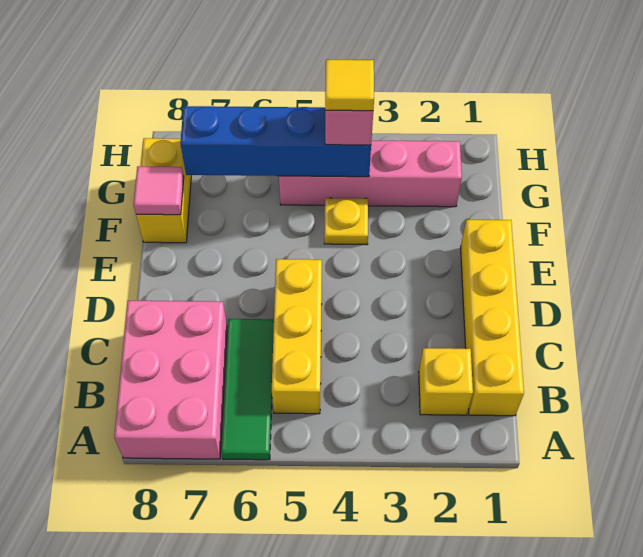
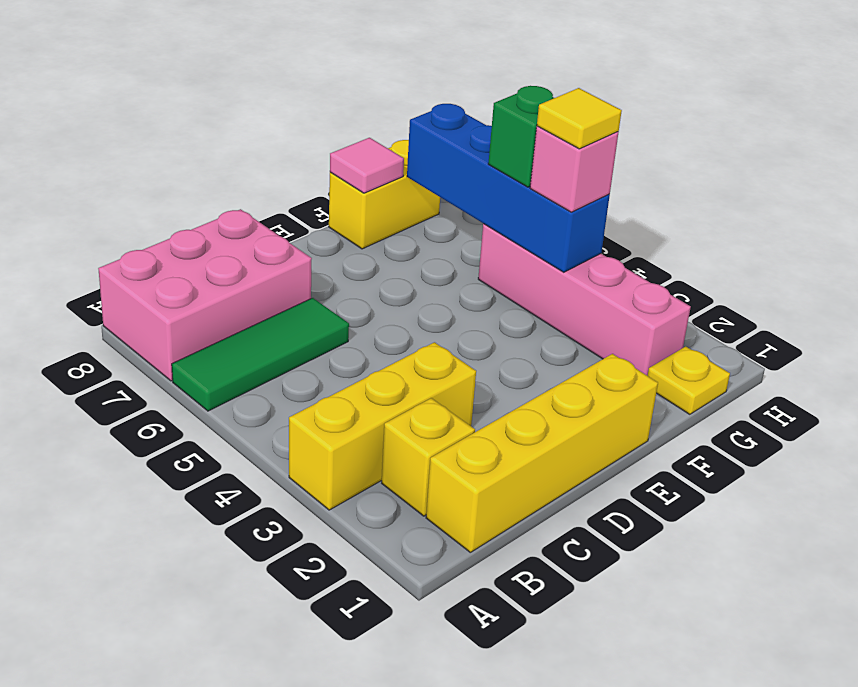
yellow 1x3 brick [272,259,322,414] -> yellow 1x3 brick moved to [289,342,476,510]
yellow 1x1 plate [324,198,368,245] -> yellow 1x1 plate moved to [648,346,730,414]
none -> green 1x1 brick [488,86,554,187]

